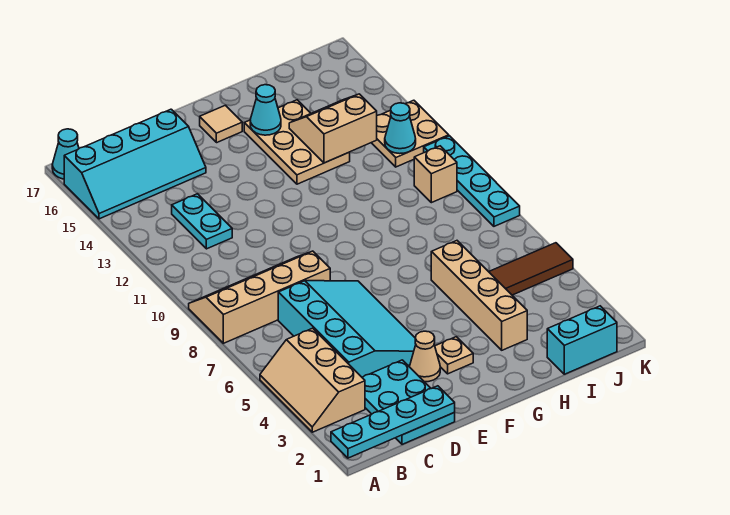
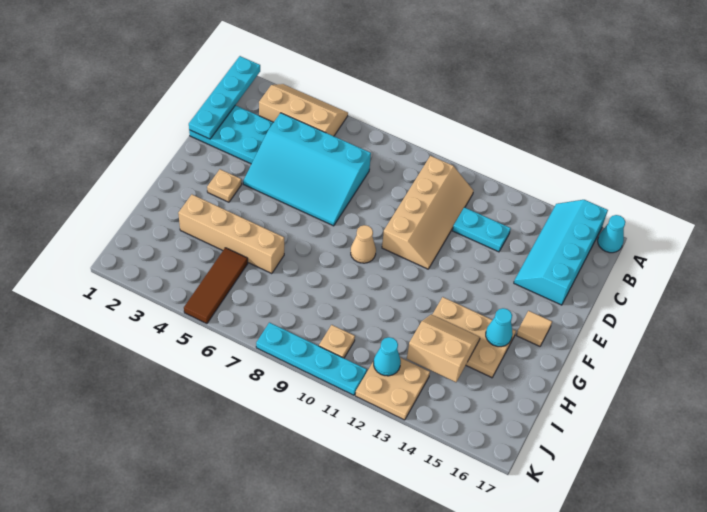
tan 2x4 slope [189,251,330,343] -> tan 2x4 slope moved to [382,156,474,269]
tan 1x1 cone [410,331,440,382] -> tan 1x1 cone moved to [351,225,376,263]
tan 2x2 slope [289,94,377,163] -> tan 2x2 slope turned to [407,314,480,382]
cyan 1x2 brick [547,306,617,374] -> none
tan 1x1 brick [414,146,457,203] -> tan 1x1 plate [319,325,355,358]

